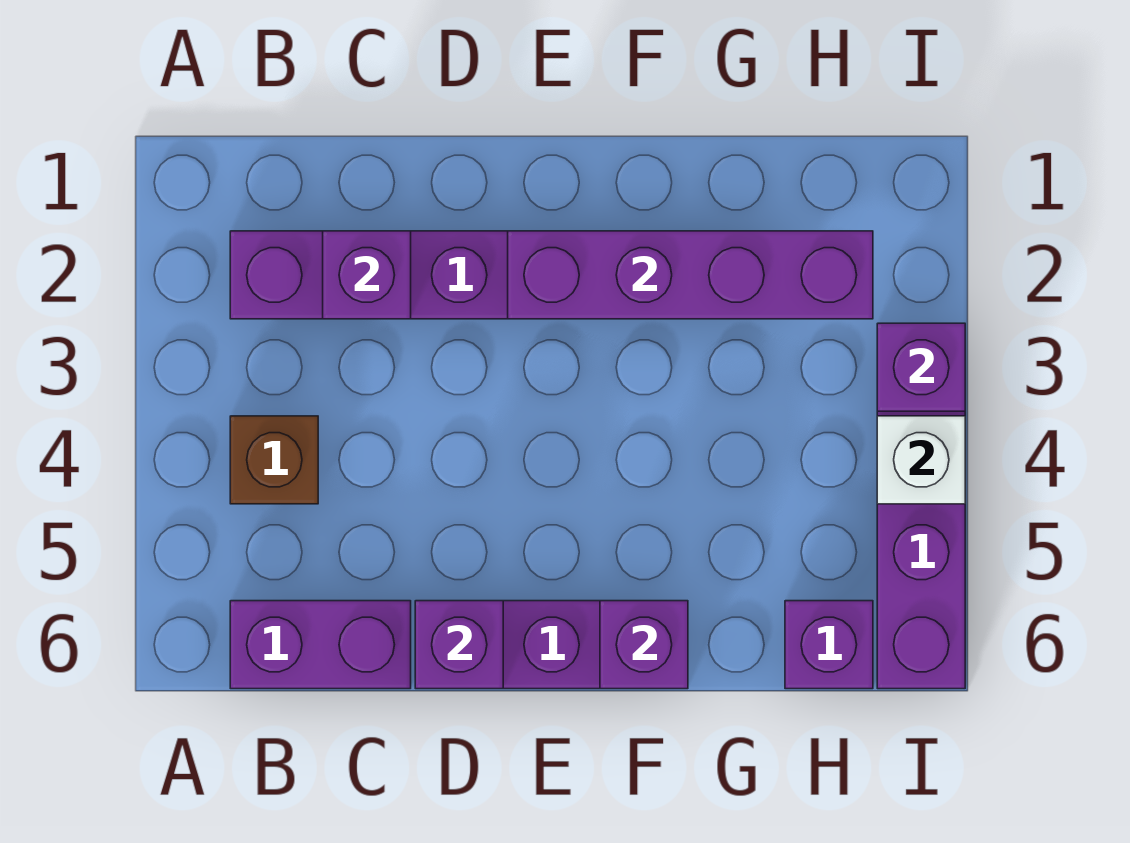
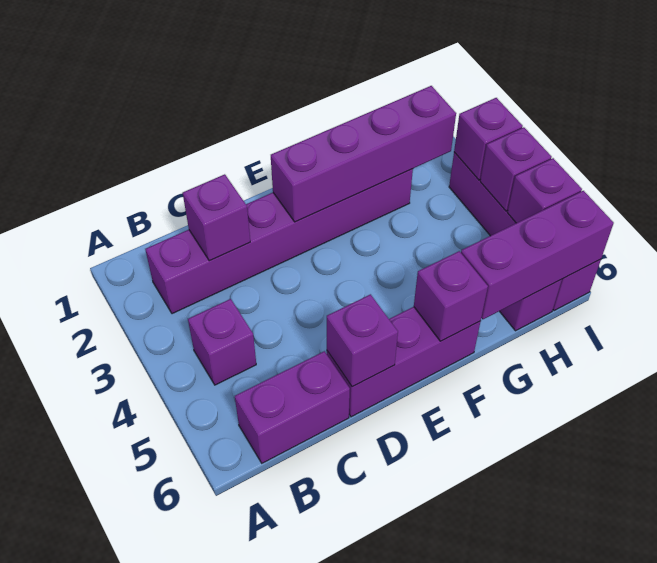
brown 1x1 brick [230,416,318,504] -> purple 1x1 brick [188,299,256,385]
none -> purple 1x3 brick [461,191,614,319]
white 1x1 brick [877,416,965,504] -> purple 1x1 brick [480,127,551,211]
none -> purple 1x1 brick [507,158,582,223]

